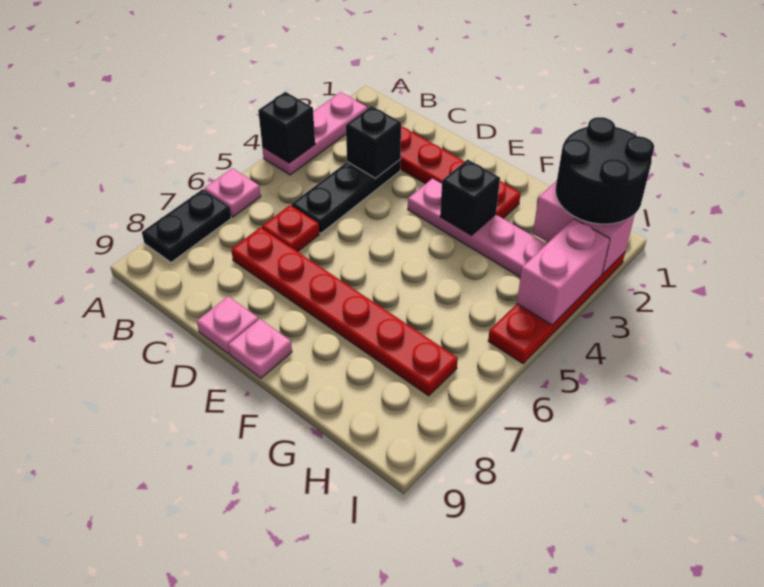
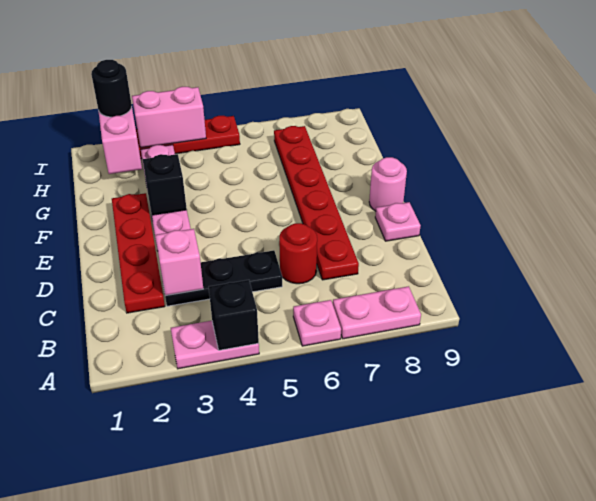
pink 1x3 plate [262,92,367,175] -> pink 1x2 plate [171,321,259,369]
black 1x2 plate [142,189,231,262] -> pink 1x2 plate [333,286,421,339]
black 1x1 brick [346,106,401,178] -> pink 1x1 brick [155,229,203,296]
red 1x1 plate [262,205,319,252] -> red 1x1 round brick [279,223,317,284]
pink 1x1 plate [228,319,292,378] -> pink 1x1 round brick [369,157,407,211]
black 2x2 round brick [556,117,654,224] -> black 1x1 round brick [91,60,132,117]

